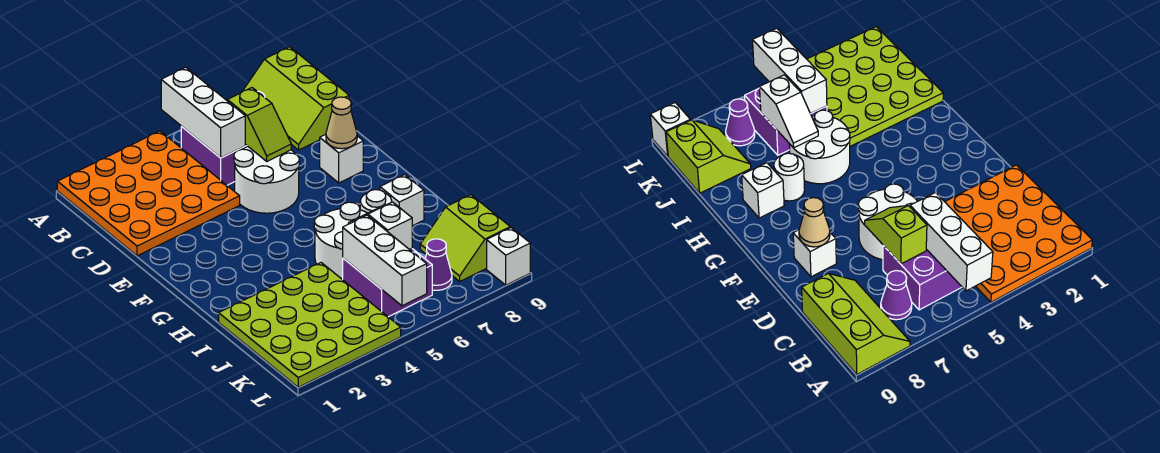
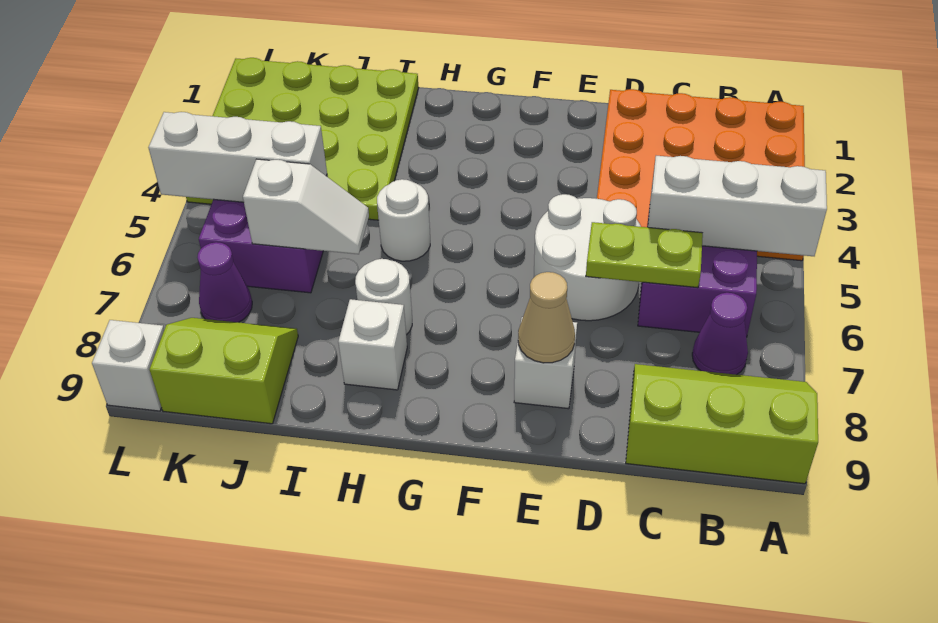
lime 1x2 slope [227,88,291,161] -> lime 1x2 plate [586,222,703,288]
white 2x2 round brick [314,202,367,279] -> white 1x1 round brick [377,179,430,261]

